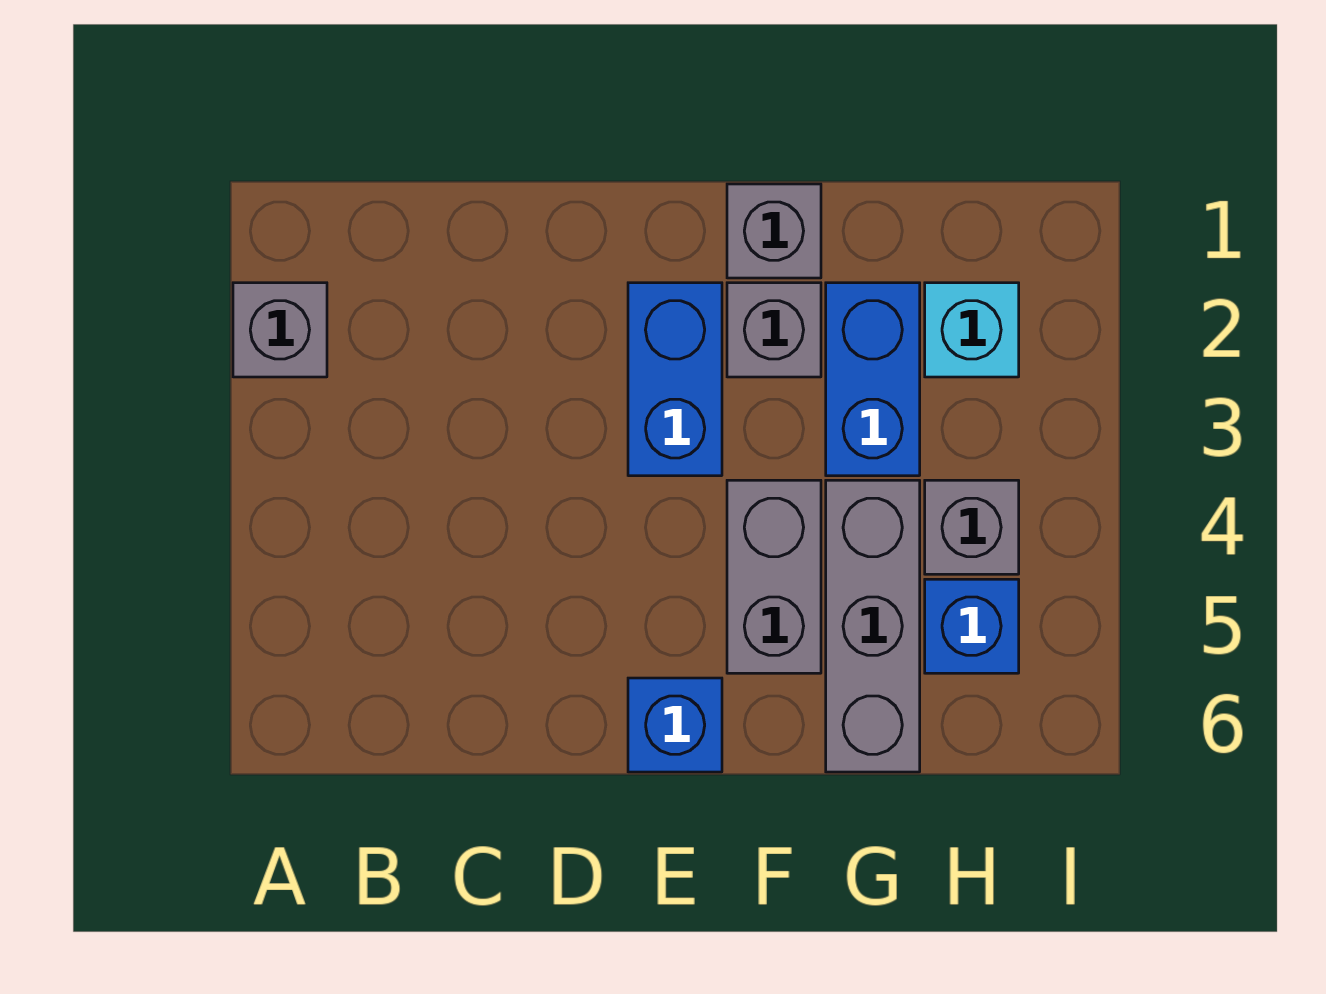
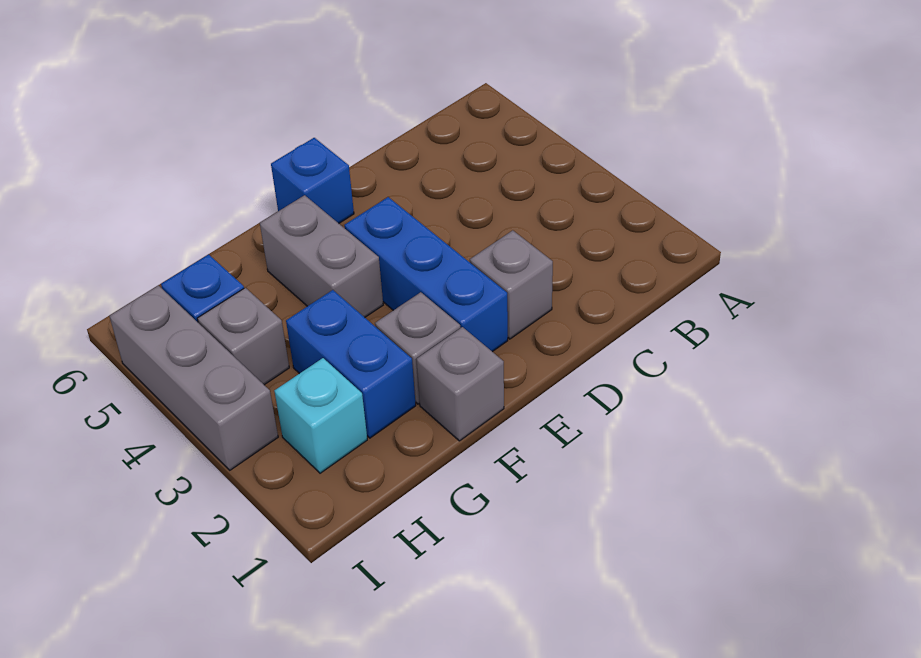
grey 1x1 brick [233,283,327,377] -> grey 1x1 brick moved to [470,230,553,339]
blue 1x2 brick [628,283,722,476] -> blue 1x3 brick [344,197,508,352]
grey 1x3 brick [826,480,920,772] -> grey 1x3 brick moved to [110,285,278,470]

